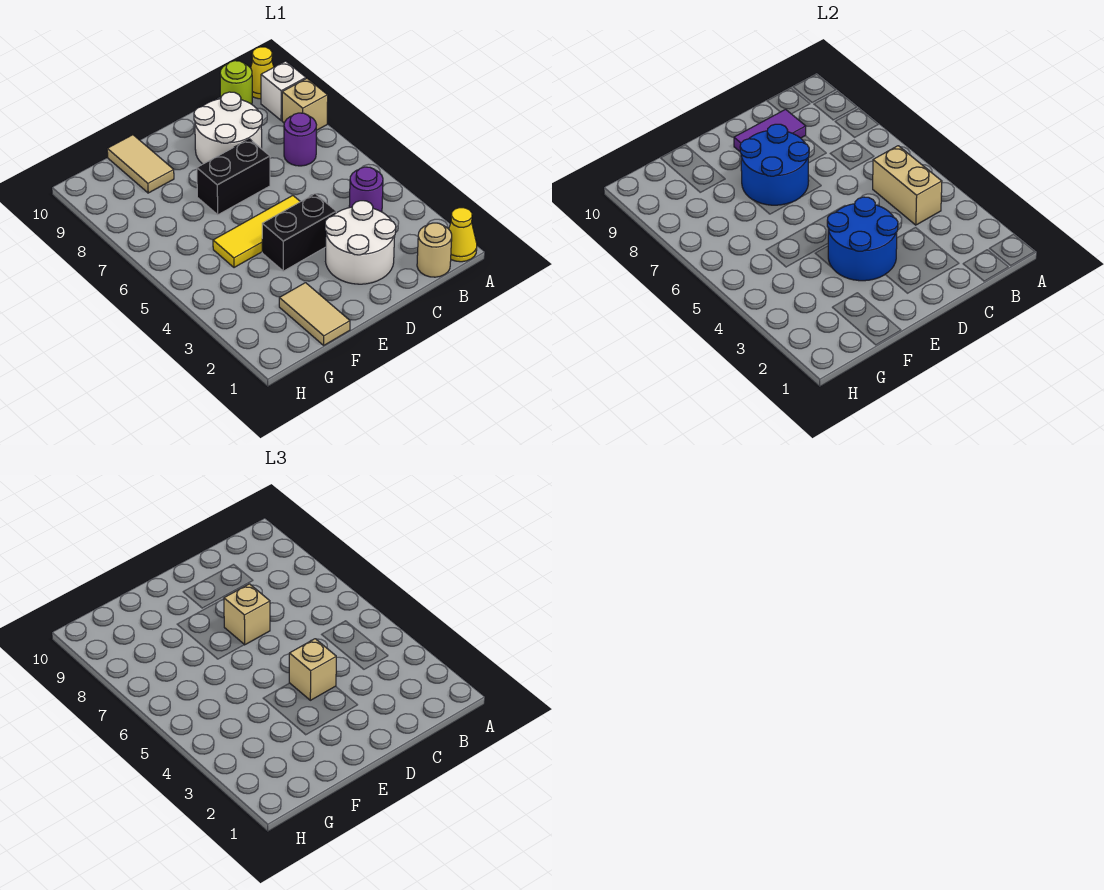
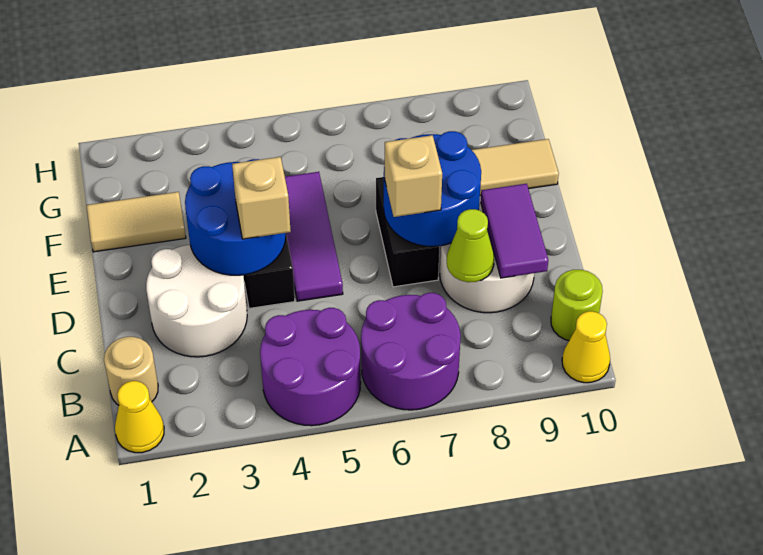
tan 1x1 brick [282,79,328,131] -> none
white 1x1 brick [261,61,306,121] -> none
purple 1x1 round brick [349,167,383,212] -> purple 2x2 round brick [260,308,361,426]
tan 1x2 brick [873,146,942,225] -> none
purple 1x1 round brick [284,113,316,166] -> purple 2x2 round brick [361,293,461,410]
none -> lime 1x1 cone [447,209,494,282]
yellow 1x3 tile [213,196,300,268] -> purple 1x3 tile [285,172,343,301]

